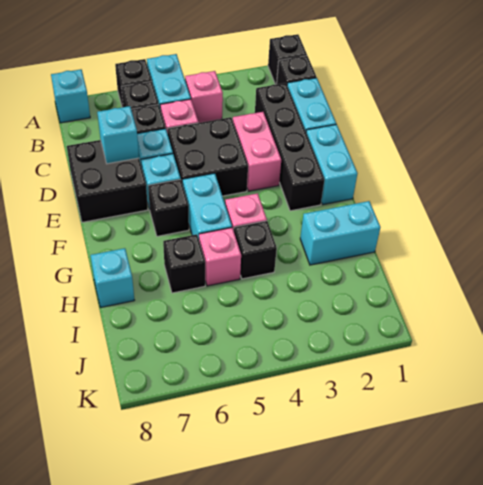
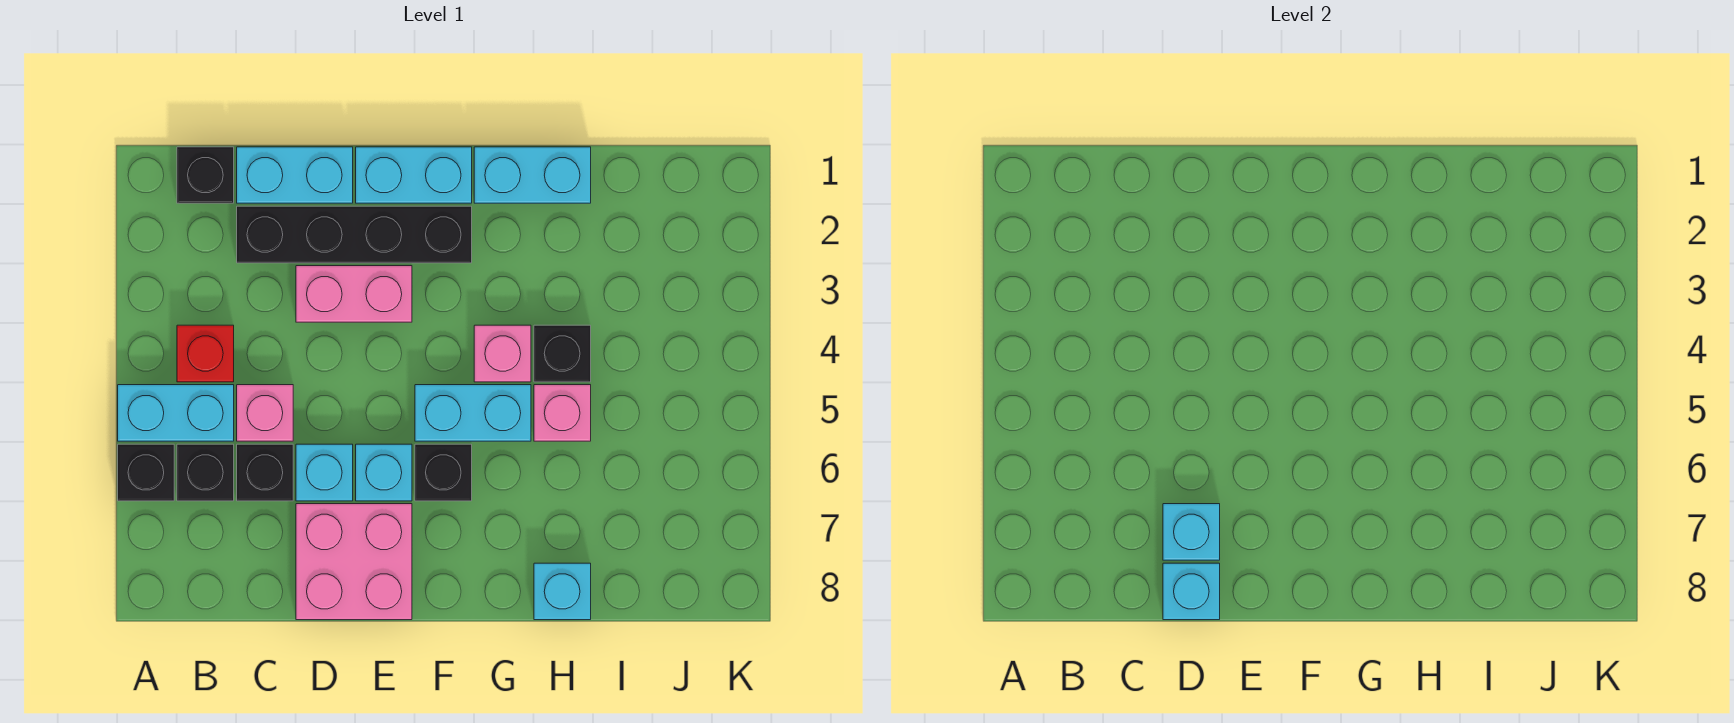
black 1x1 brick [268,34,307,85] -> none
cyan 1x1 brick [51,69,90,123] -> cyan 1x1 brick moved to [1163,563,1220,620]
pink 1x1 brick [185,71,223,123] -> red 1x1 brick [177,325,234,382]
black 2x2 brick [168,117,248,196] -> none
black 2x2 brick [67,140,148,222] -> pink 2x2 brick [296,504,412,620]
cyan 1x2 brick [300,201,380,265] -> cyan 1x2 brick turned to [474,147,591,203]
black 1x1 brick [163,234,205,293] -> none

